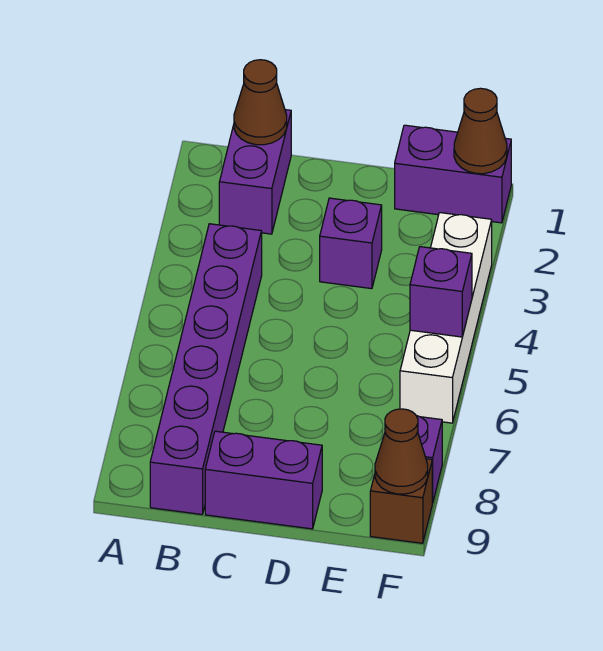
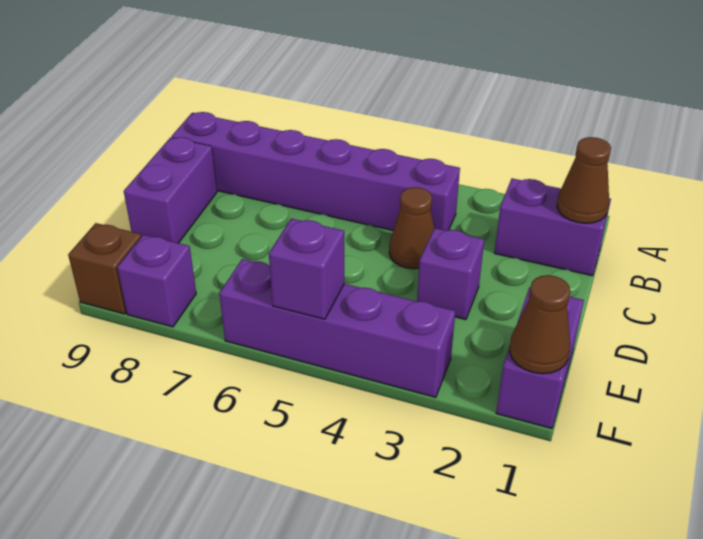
white 1x4 brick [400,213,492,423] -> purple 1x4 brick [219,259,455,397]
brown 1x1 cone [375,409,428,494] -> brown 1x1 cone moved to [389,187,434,269]

